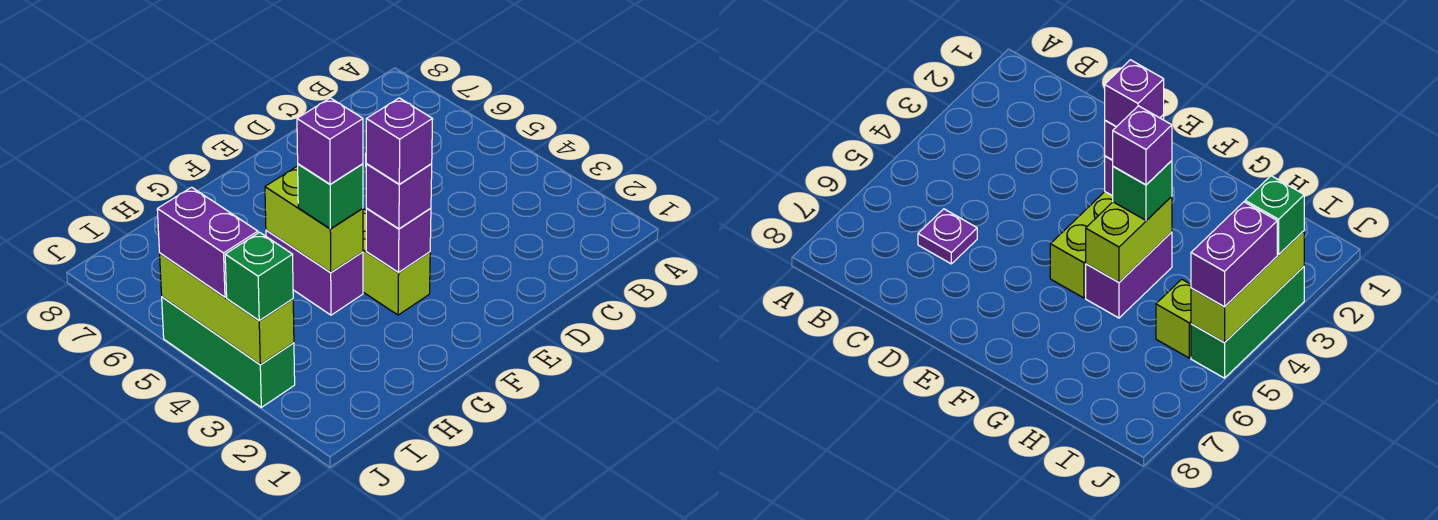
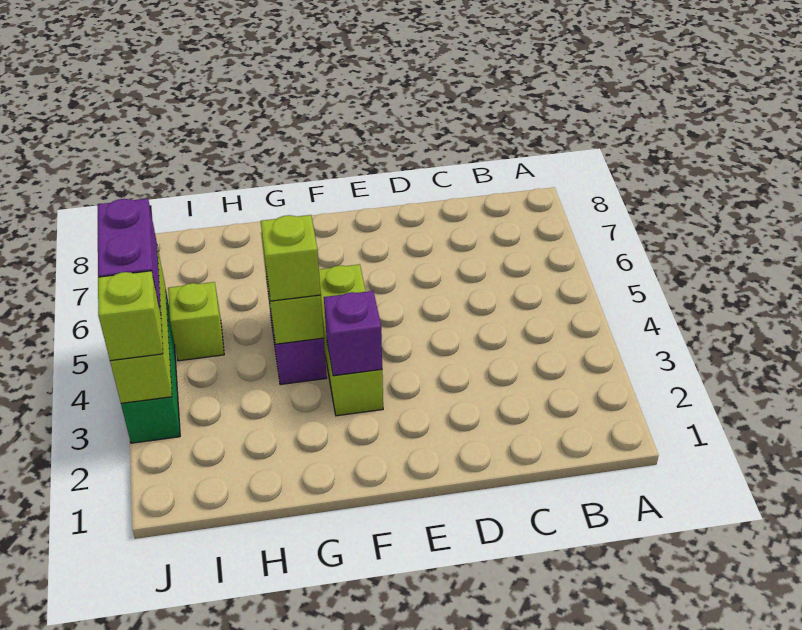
purple 1x1 plate [918,209,977,264] -> none
purple 1x1 brick [366,164,432,229] -> none
purple 1x1 brick [366,98,433,184] -> none
green 1x1 brick [298,164,363,229] -> lime 1x1 brick [261,215,321,301]
purple 1x1 brick [297,98,363,184] -> none
green 1x1 brick [225,232,293,320] -> lime 1x1 brick [98,271,163,361]

